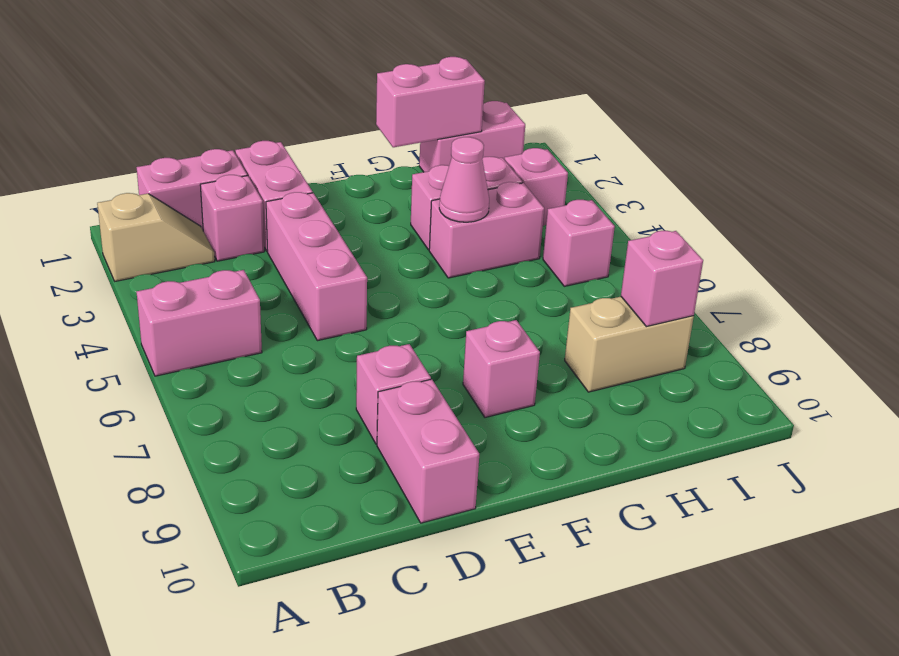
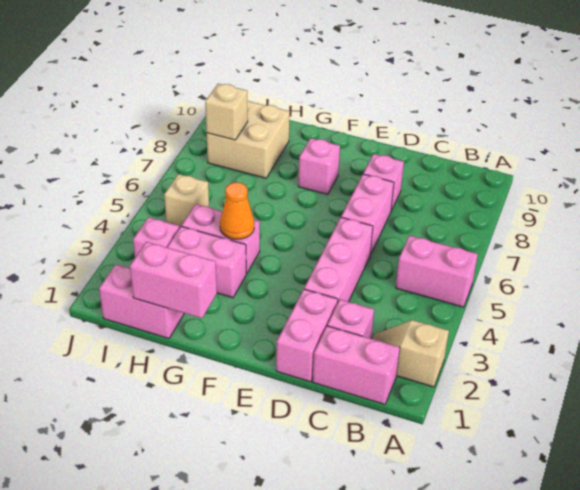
pink 1x2 brick [377,379,479,523] -> pink 1x2 brick moved to [341,174,394,255]
pink 1x1 cone [439,137,489,222] -> orange 1x1 cone [220,182,254,239]
tan 1x2 brick [565,297,694,392] -> tan 2x2 brick [207,100,290,178]
pink 1x1 brick [543,200,615,286] -> tan 1x1 brick [164,174,209,228]
pink 1x1 brick [621,231,703,327] -> tan 1x1 brick [205,84,248,140]

